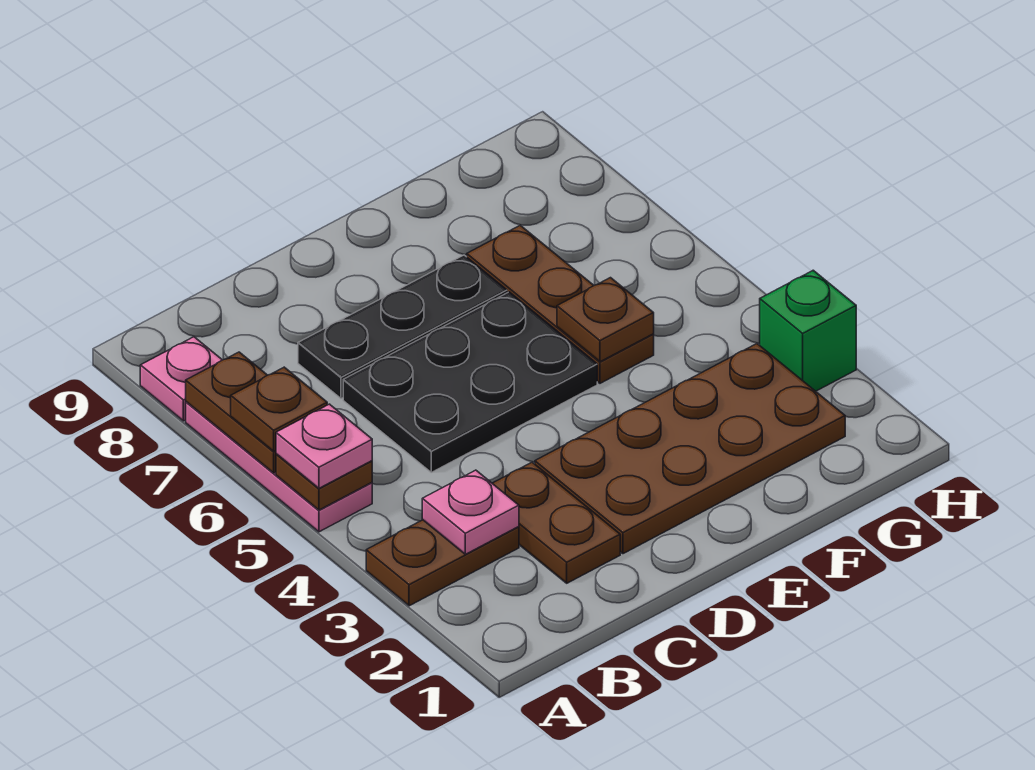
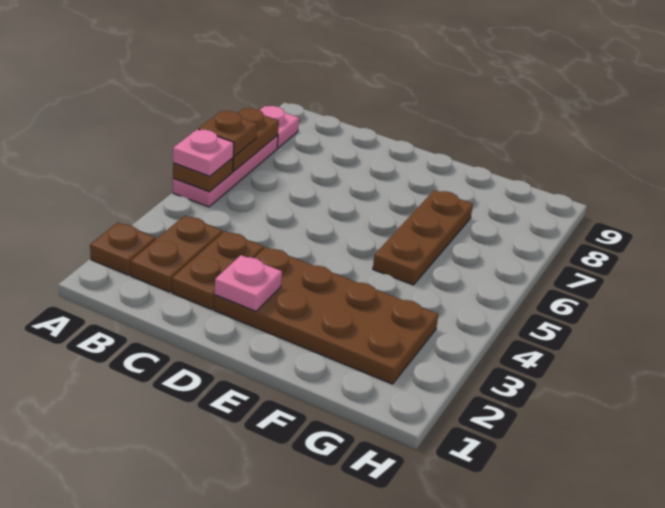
brown 1x2 plate [366,520,519,606] -> brown 1x2 plate turned to [130,216,223,292]
pink 1x1 plate [422,470,519,554] -> pink 1x1 plate moved to [215,255,282,311]
black 2x3 plate [343,292,597,472] -> none
black 1x3 plate [298,255,507,399] -> none
brown 1x1 plate [557,278,654,362] -> brown 1x1 plate moved to [90,223,156,275]
green 1x1 brick [760,270,856,391] -> none

